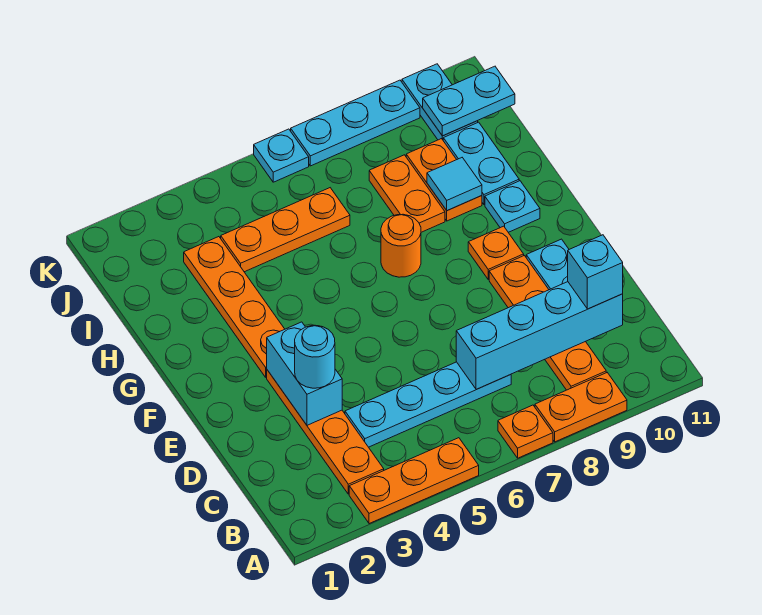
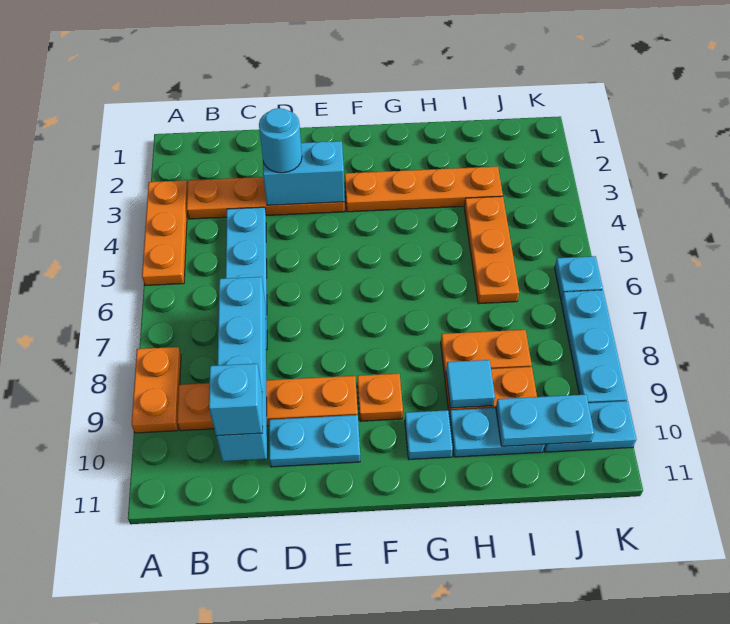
orange 1x1 plate [498,405,553,458] -> none
orange 1x1 round brick [381,214,421,277] -> none
cyan 1x2 plate [423,66,515,136] -> cyan 1x2 plate turned to [496,394,594,446]

